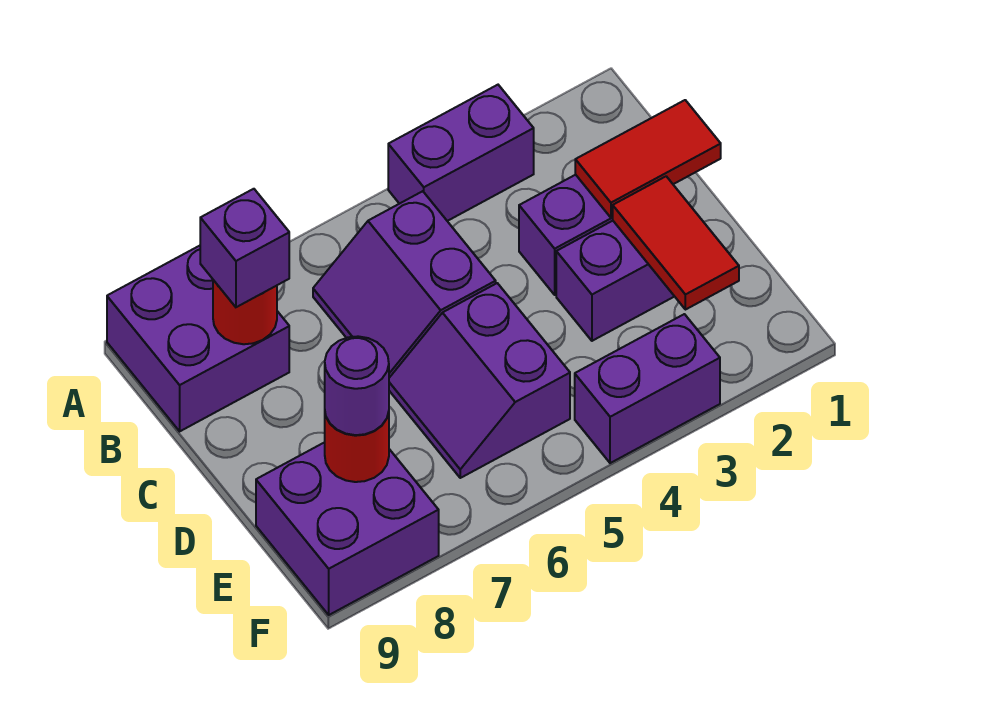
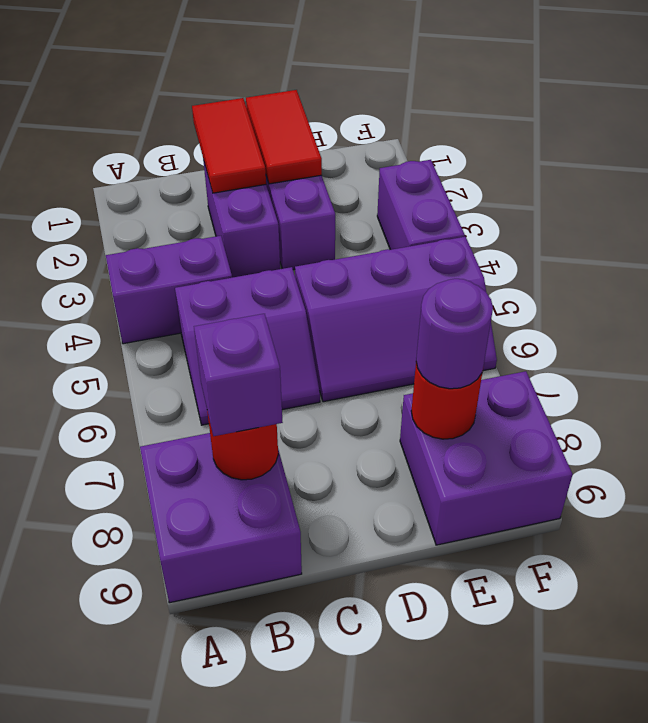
purple 1x2 brick [388,85,534,221] -> purple 1x2 brick turned to [106,236,232,344]
red 1x2 tile [613,176,739,310] -> red 1x2 tile turned to [246,90,322,184]
purple 2x2 slope [389,283,570,478] -> purple 2x3 slope [295,237,497,402]

